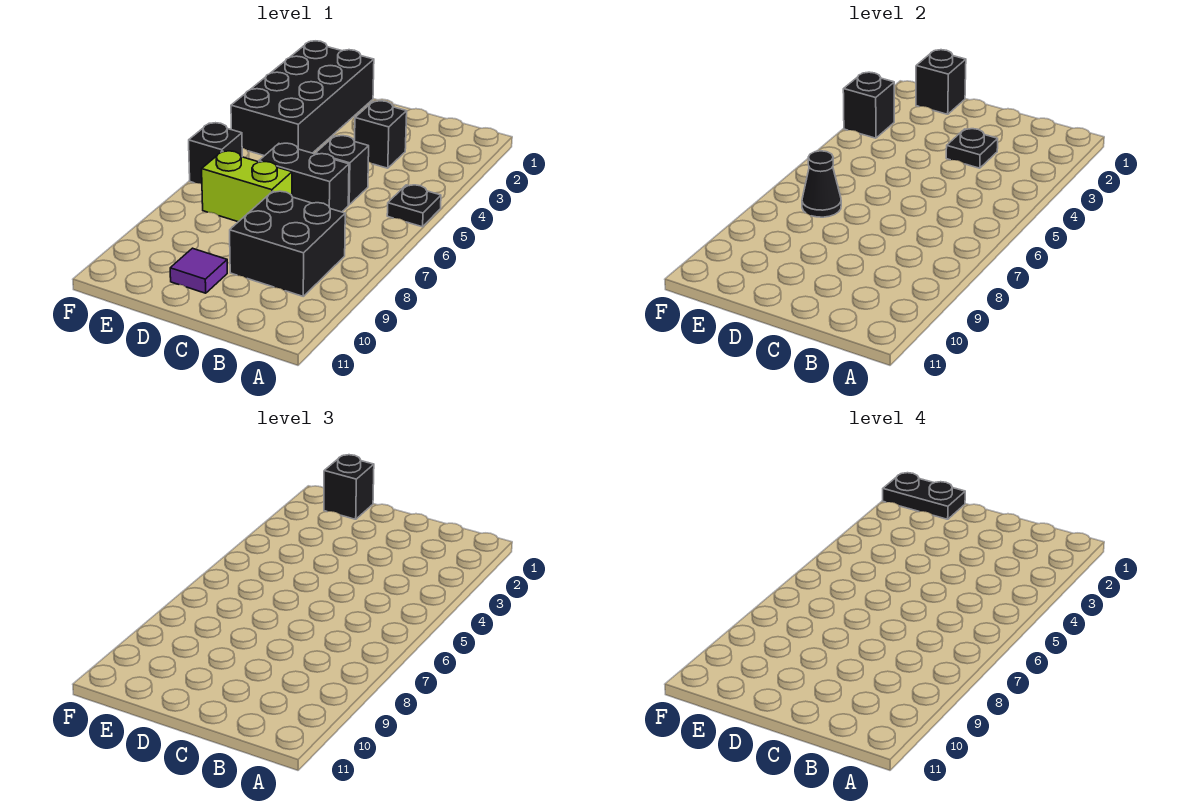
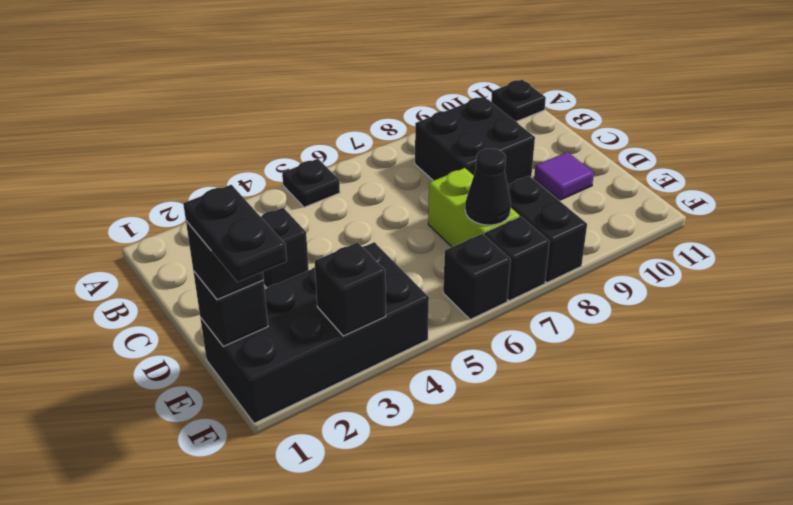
black 1x1 plate [946,129,998,168] -> black 1x1 plate moved to [491,80,546,121]
black 1x1 brick [315,136,369,205] -> black 1x1 brick moved to [484,217,550,301]
black 1x2 brick [259,143,349,212] -> black 1x2 brick moved to [508,176,587,283]

